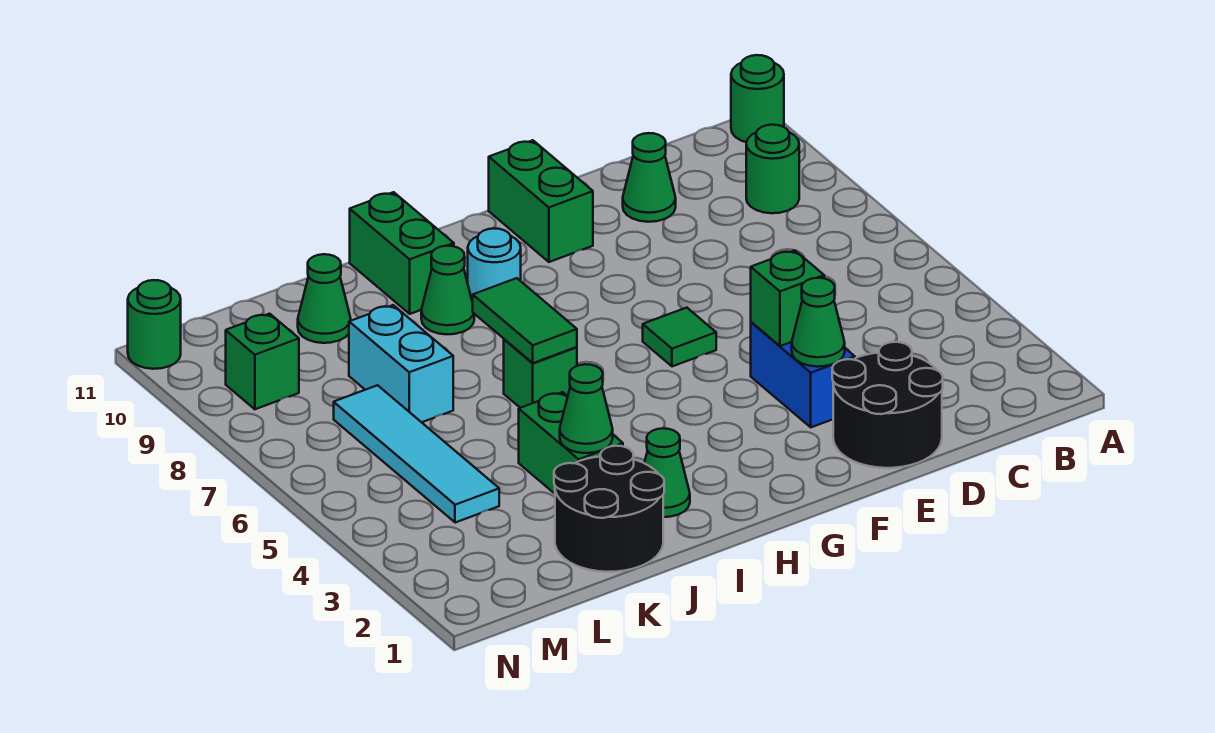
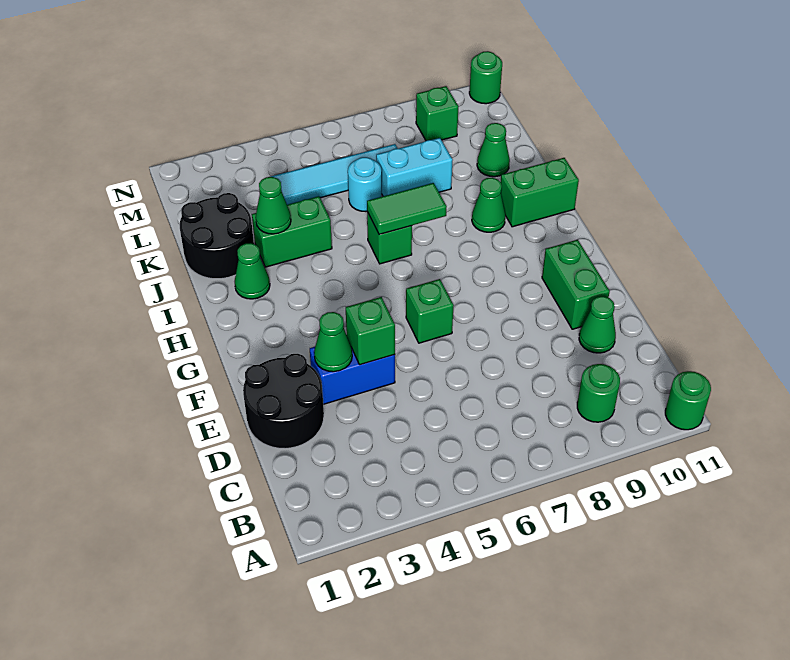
green 1x1 tile [643,308,716,366] -> green 1x1 brick [406,279,454,343]
green 1x2 brick [489,140,593,262] -> green 1x2 brick turned to [542,240,610,329]
cyan 1x1 round brick [468,228,521,302] -> cyan 1x1 round brick moved to [348,157,382,212]

